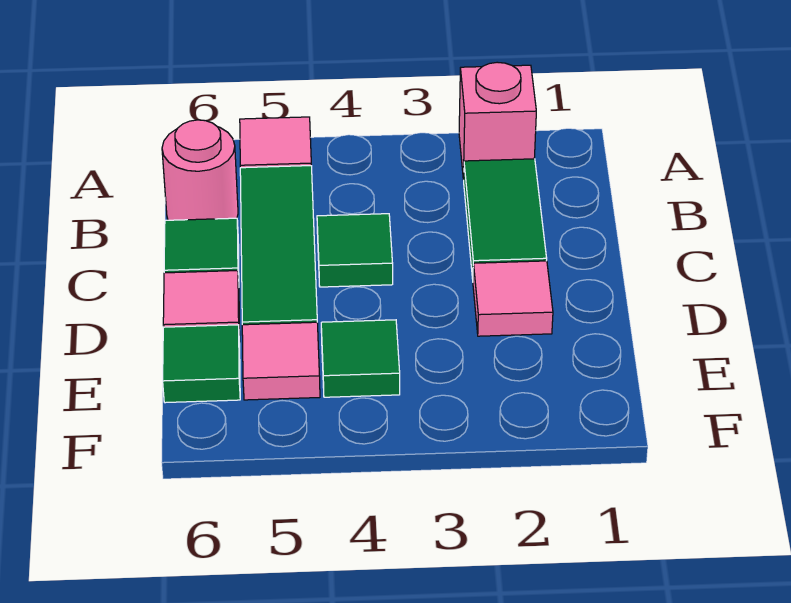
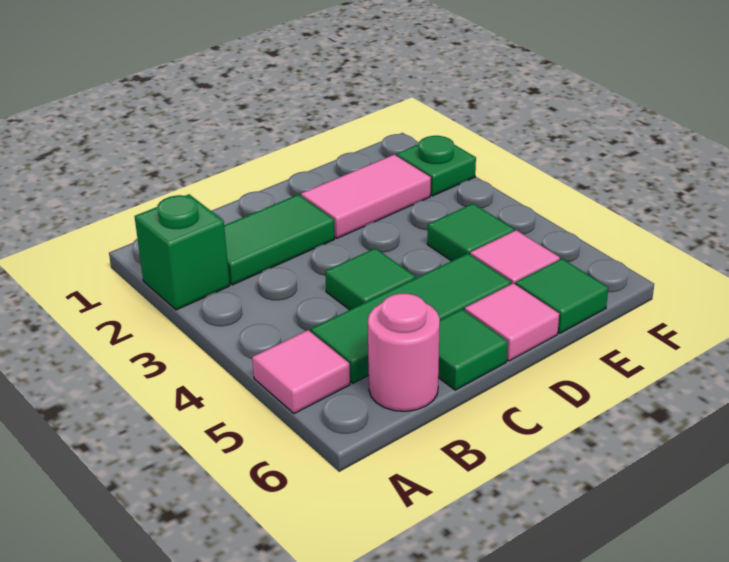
pink 1x1 brick [459,62,536,180] -> green 1x1 brick [135,194,230,310]
pink 1x1 tile [473,261,553,336] -> pink 1x2 tile [301,155,431,238]
none -> green 1x1 plate [396,136,476,196]

